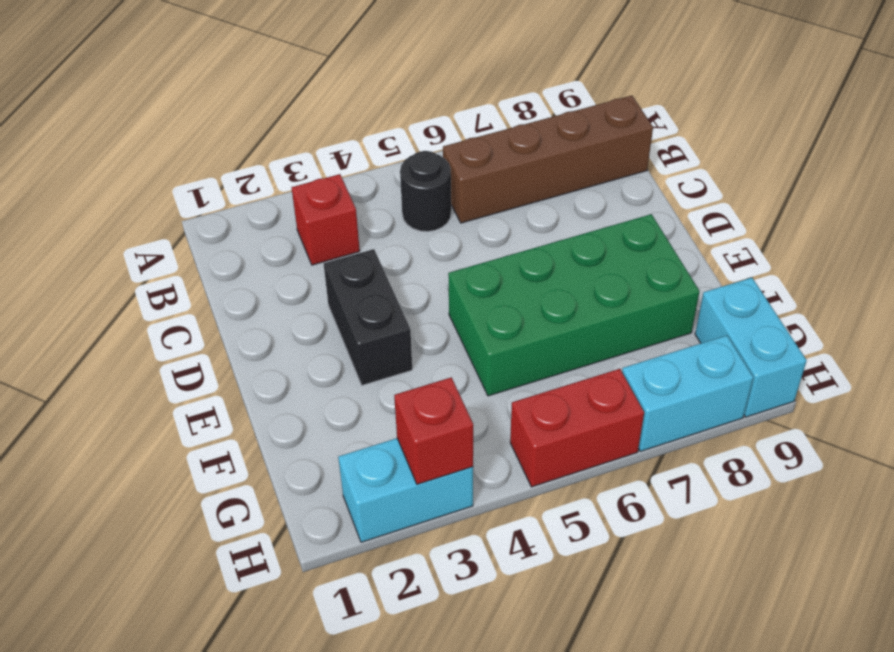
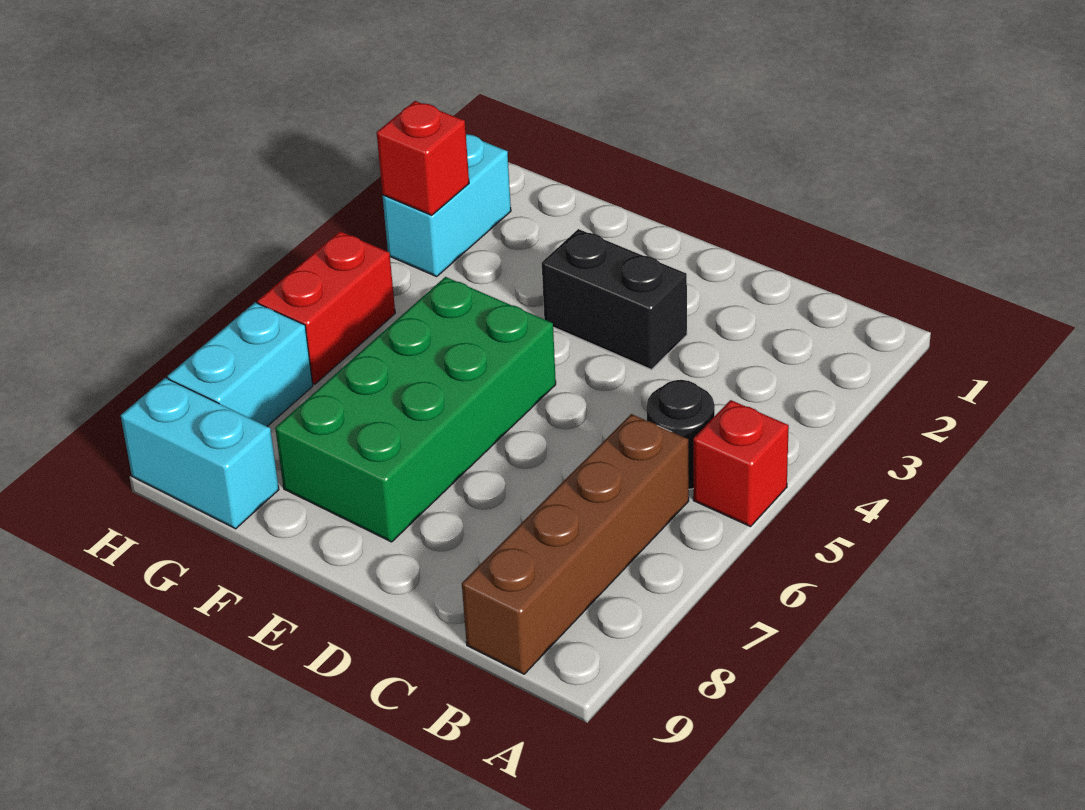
red 1x1 brick [291,174,360,265] -> red 1x1 brick moved to [693,400,789,527]

